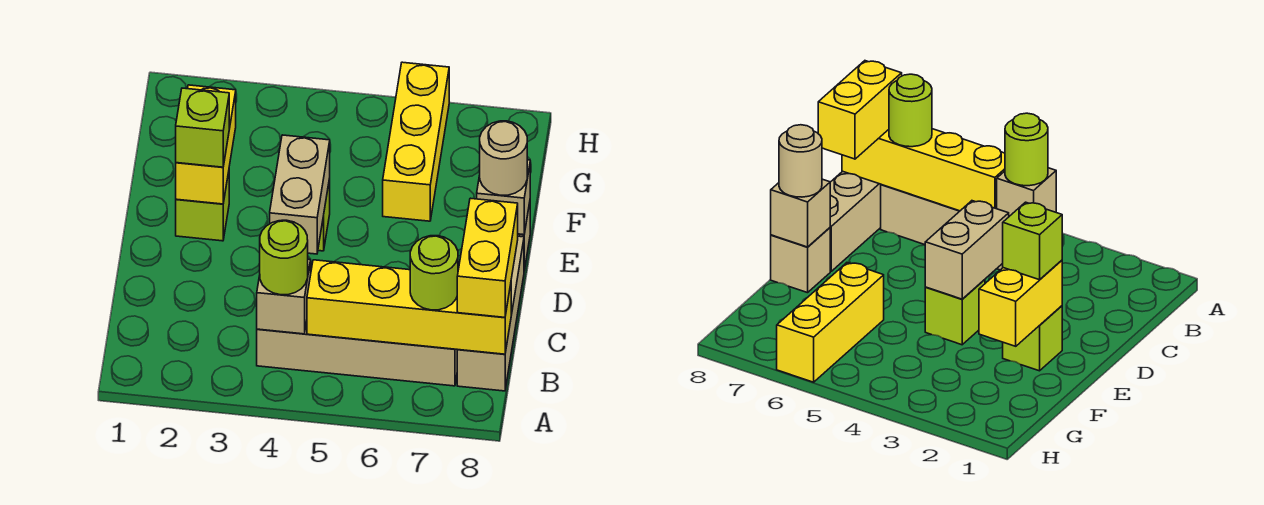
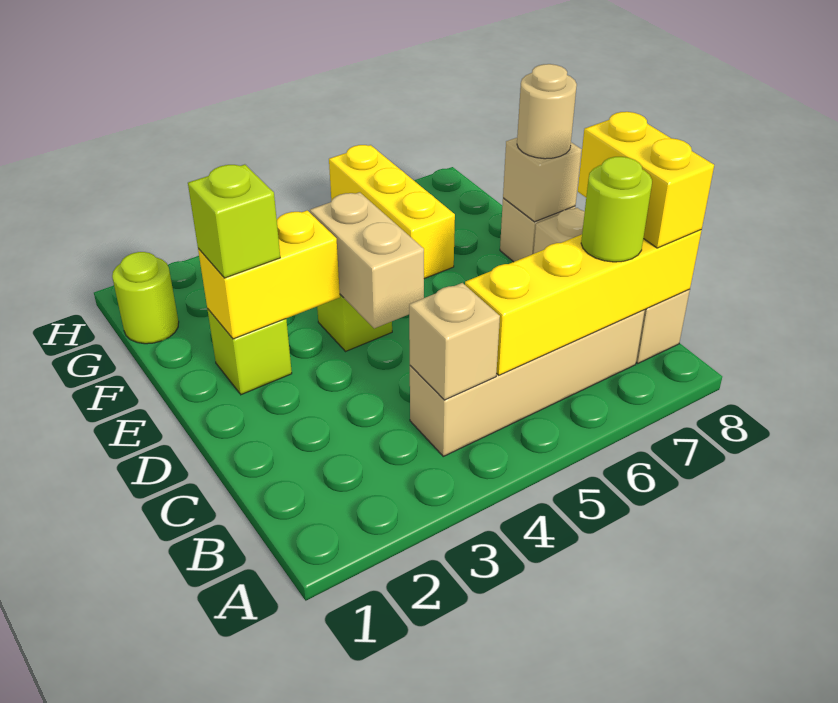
lime 1x1 round brick [260,220,308,295] -> lime 1x1 round brick moved to [112,252,179,344]
yellow 1x2 brick [176,85,236,204] -> yellow 1x2 brick turned to [198,210,340,339]

